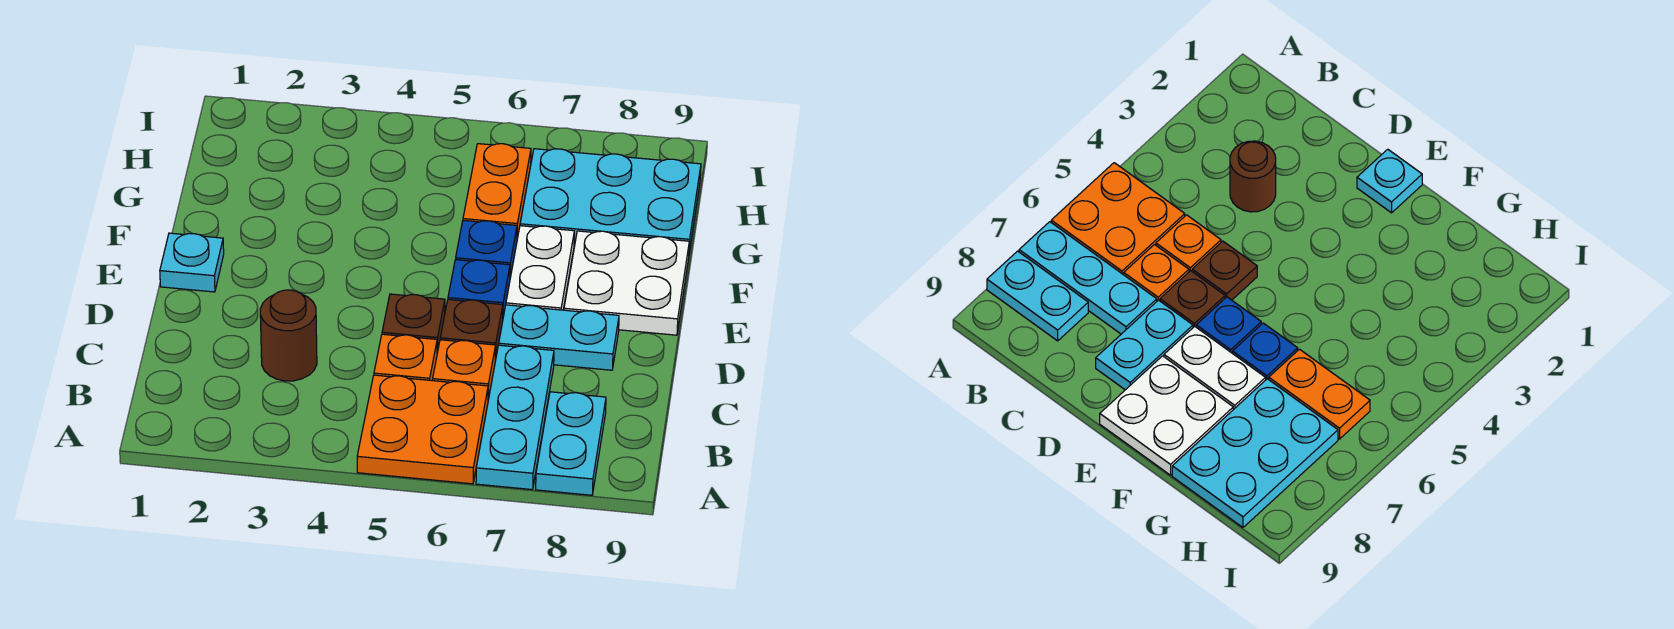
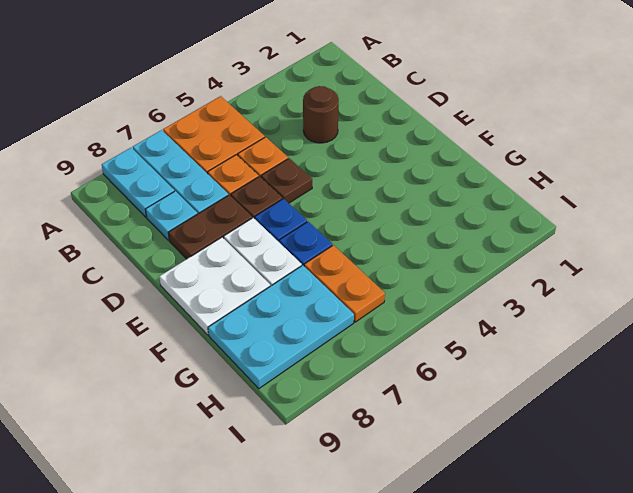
cyan 1x2 plate [499,305,619,370] -> brown 1x2 plate [168,195,252,259]
cyan 1x1 plate [160,233,224,292] -> cyan 1x1 plate moved to [145,191,197,240]

